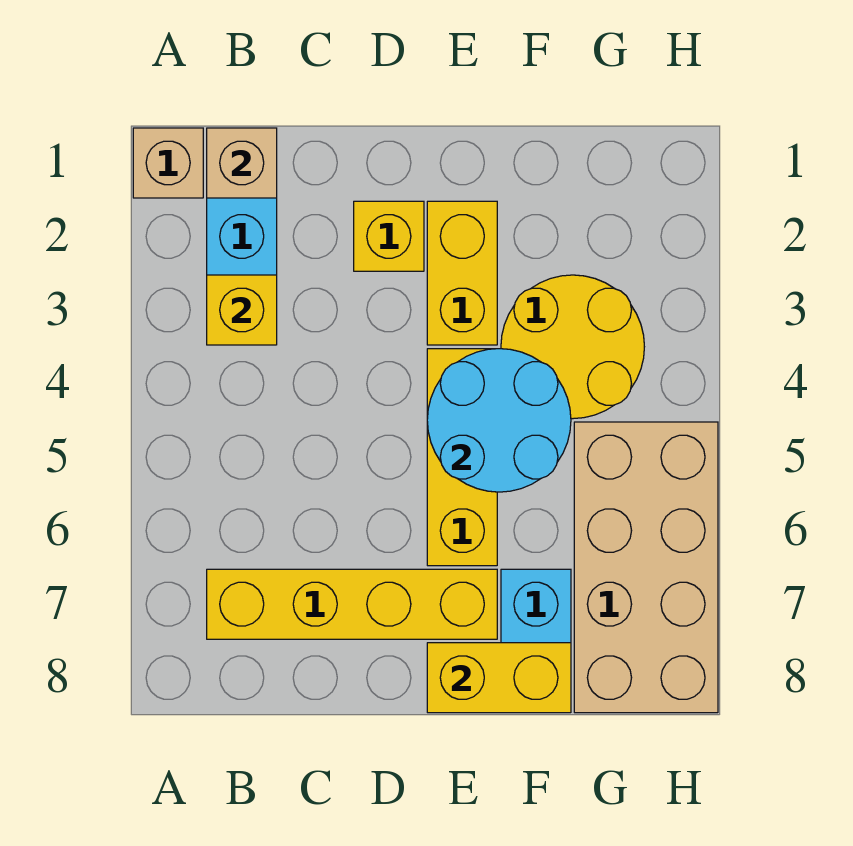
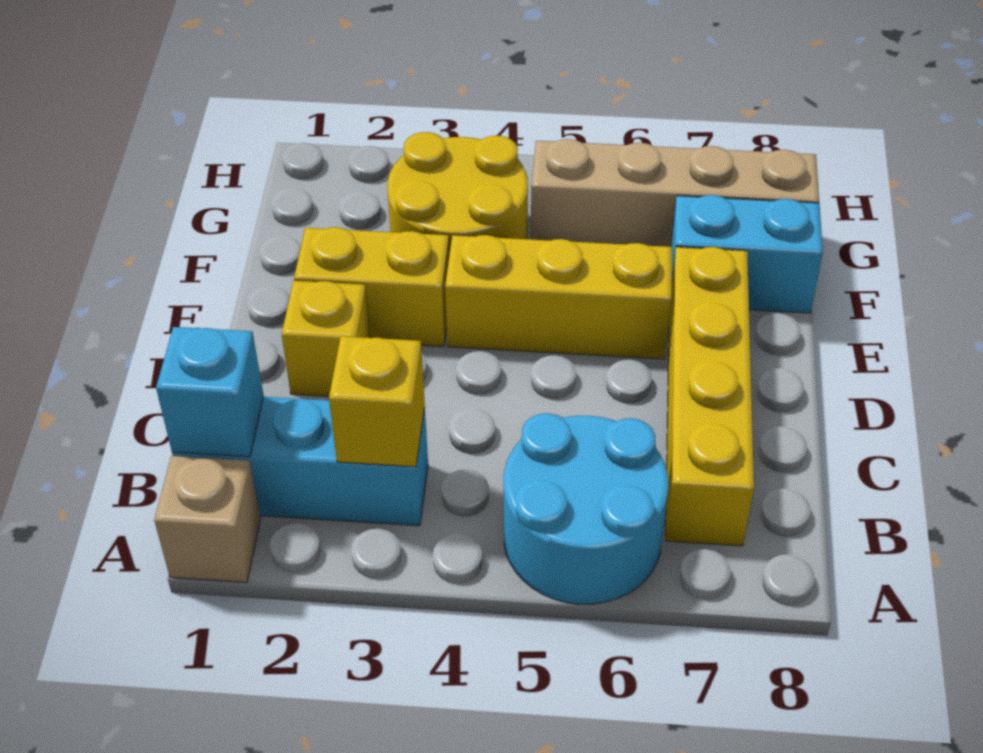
tan 1x1 brick [207,128,277,198] -> cyan 1x1 brick [156,327,264,457]
cyan 2x2 round brick [427,349,571,492] -> cyan 2x2 round brick moved to [504,413,669,604]
yellow 1x2 brick [427,643,571,713] -> none
tan 2x4 brick [574,422,718,713] -> tan 1x4 brick [531,139,819,247]

